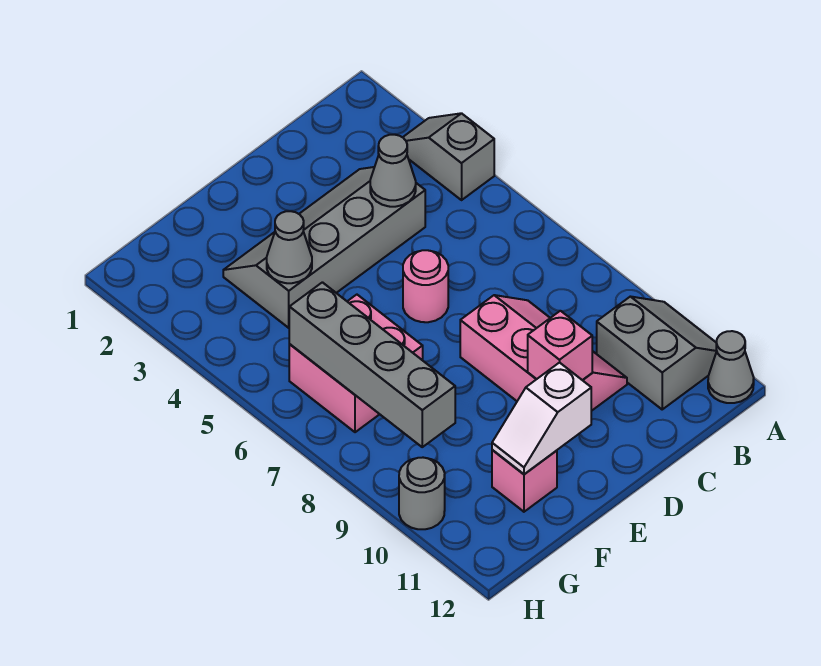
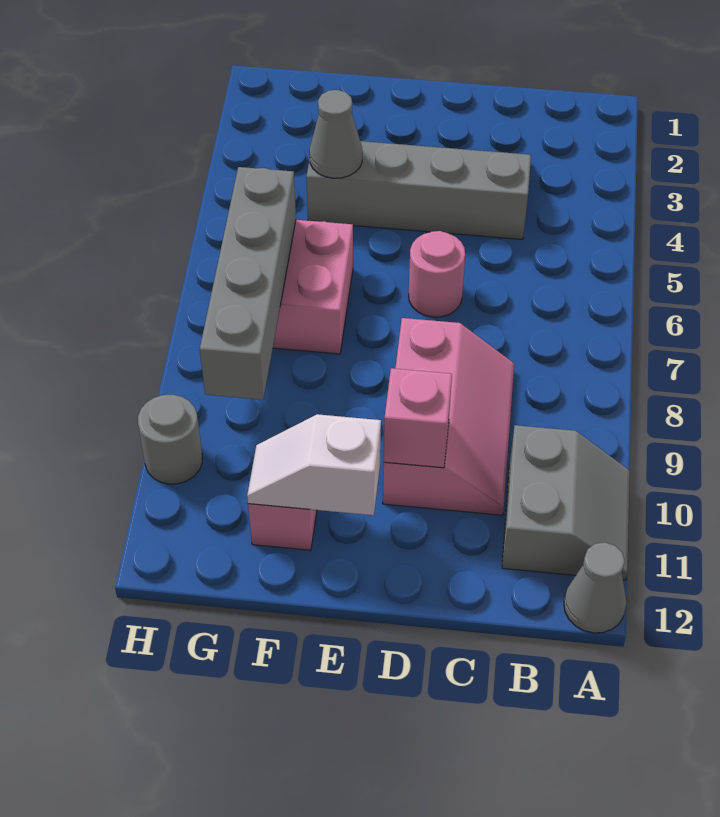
grey 1x2 slope [403,113,494,200] -> none
grey 1x1 cone [370,135,416,207] -> none

